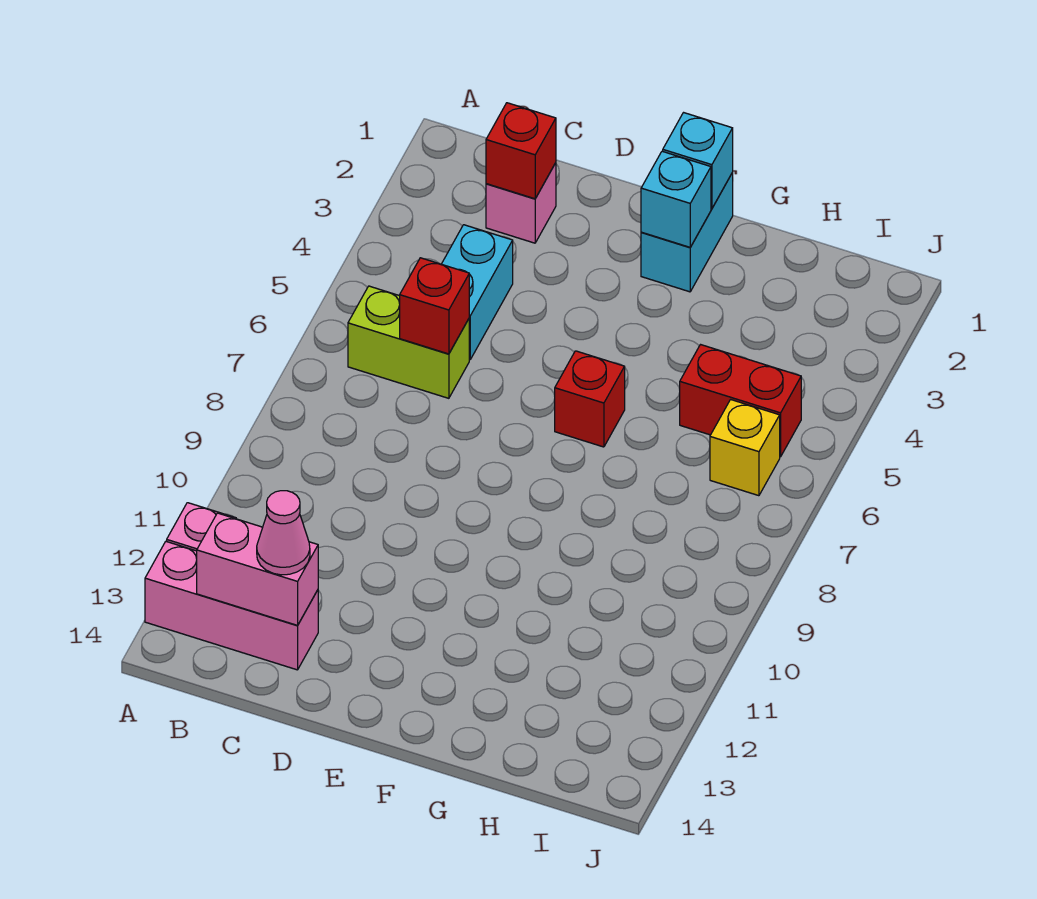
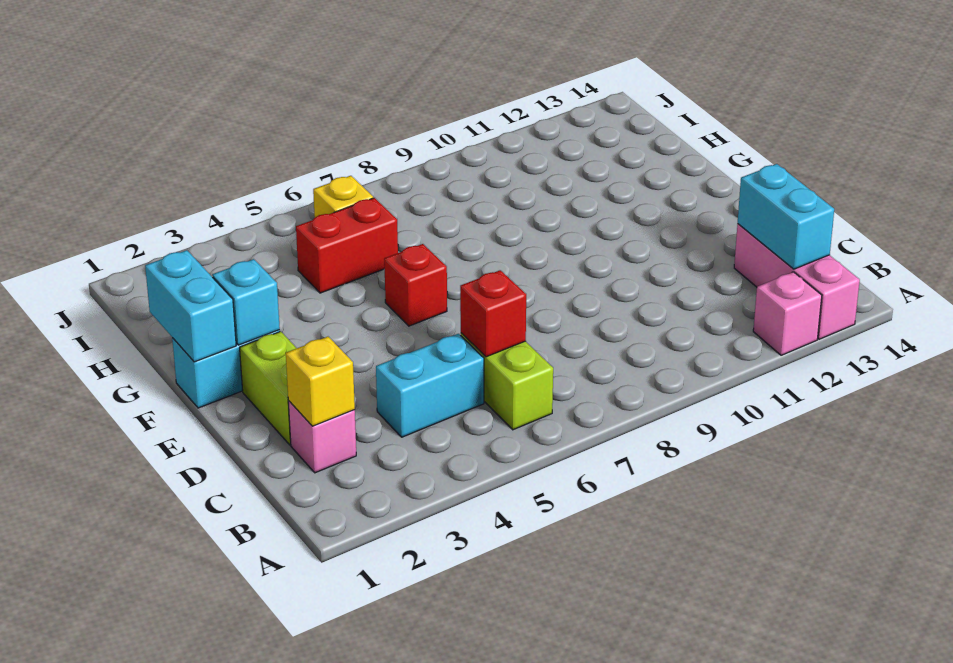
pink 1x2 brick [197,513,318,625] -> cyan 1x2 brick [738,164,834,269]
red 1x1 brick [486,103,556,199] -> yellow 1x1 brick [286,337,355,426]
pink 1x1 cone [257,491,310,575] -> none
none -> lime 1x2 brick [240,331,297,445]
cyan 1x1 brick [663,113,733,209] -> cyan 1x2 brick [145,250,236,362]
red 1x2 brick [680,345,801,457] -> red 1x2 brick turned to [296,198,398,293]

